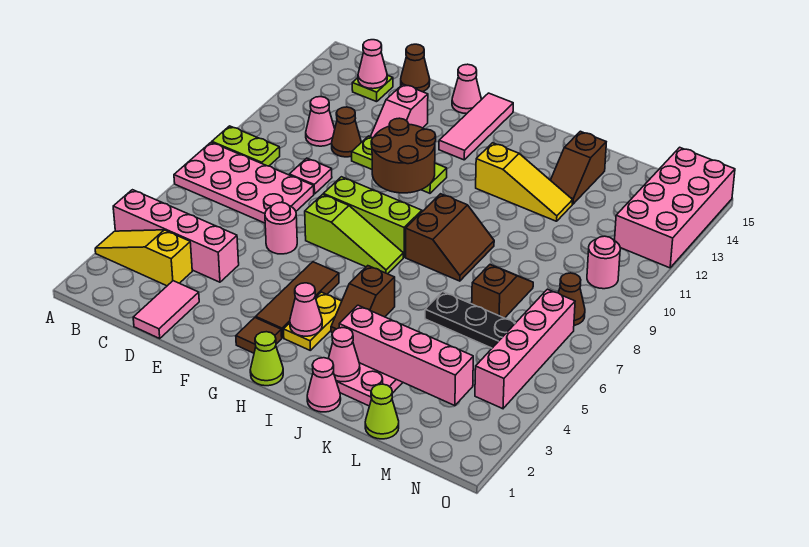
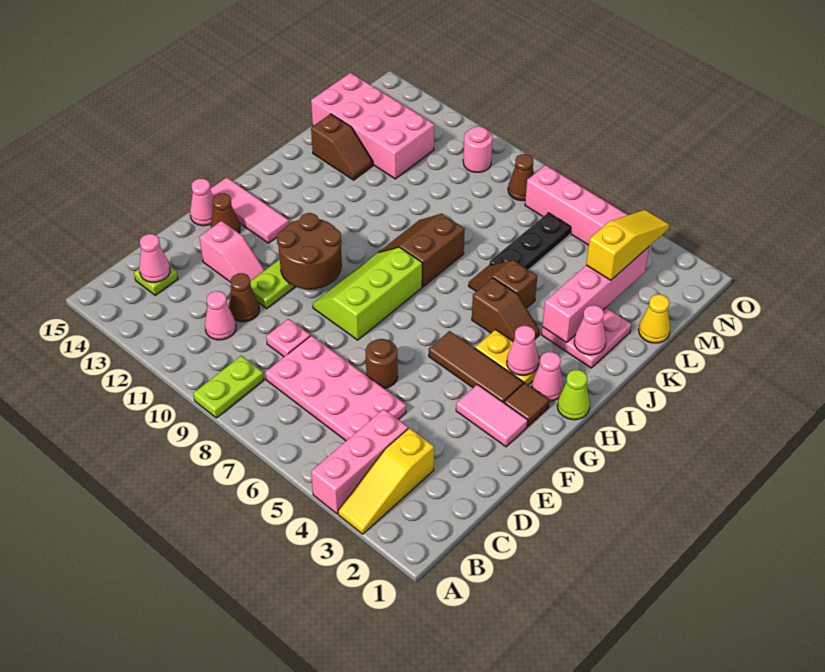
pink 1x4 brick [113,190,239,282] -> pink 1x3 brick [311,409,408,514]
pink 2x4 plate [174,142,314,223] -> pink 2x4 plate turned to [265,336,406,441]
pink 1x2 tile [133,281,199,338] -> pink 1x2 tile moved to [456,385,528,447]
brown 1x1 cone [401,44,430,92] -> brown 1x1 cone moved to [211,193,240,233]
pink 1x1 round brick [265,202,297,254] -> brown 1x1 round brick [366,339,398,388]
lime 1x3 slope [305,194,403,274] -> none
brown 2x2 slope [406,194,494,281] -> brown 2x2 slope turned to [379,214,465,287]
yellow 1x3 slope [476,143,573,221] -> yellow 1x3 slope moved to [586,210,669,280]
pink 1x1 cone [307,358,341,412] -> pink 1x1 cone moved to [532,352,564,401]
lime 1x1 cone [365,384,399,439] -> yellow 1x1 cone [639,294,670,343]
brown 1x2 slope [472,265,533,318] -> brown 1x2 slope moved to [469,260,537,308]
pink 2x4 brick [615,147,735,268] -> pink 2x4 brick moved to [311,73,434,179]

